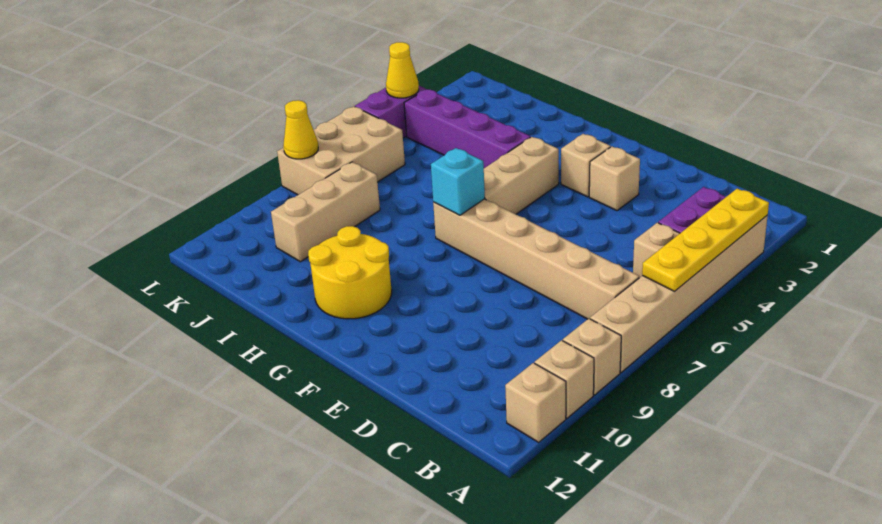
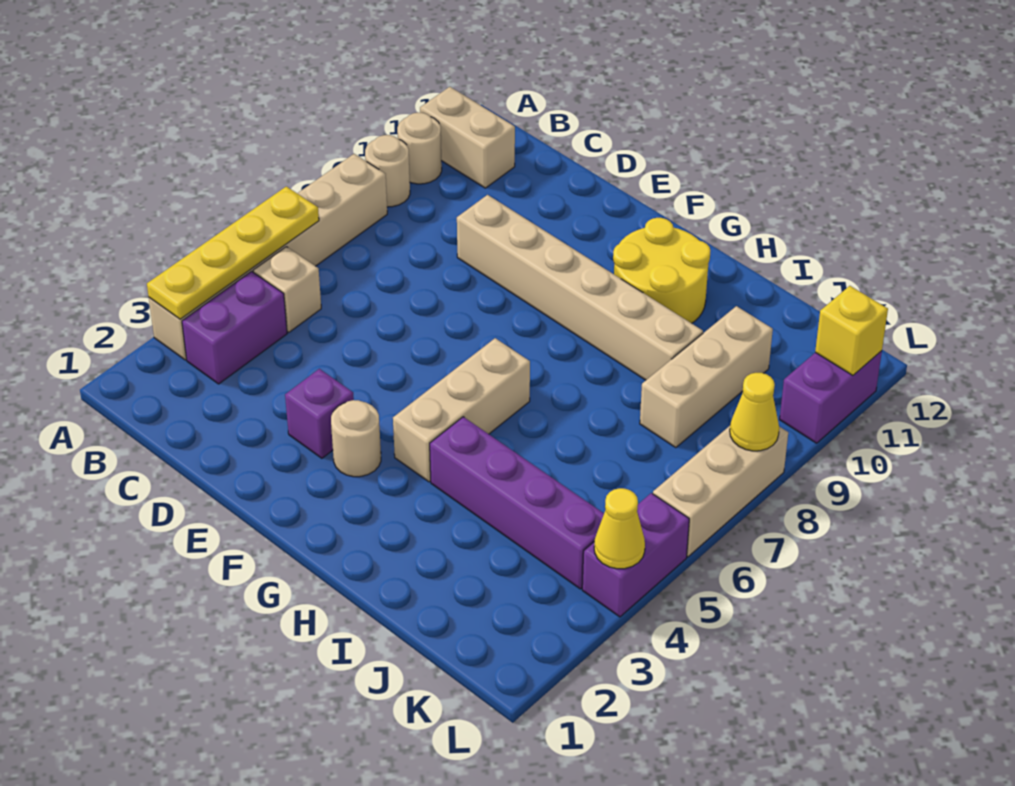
tan 1x1 brick [563,319,621,395] -> tan 1x1 round brick [365,135,410,207]
tan 1x1 brick [535,340,594,418] -> tan 1x1 round brick [397,113,442,184]
tan 1x1 brick [505,363,566,442] -> tan 1x2 brick [420,87,515,188]
tan 1x6 brick [433,199,639,319] -> tan 1x6 brick moved to [457,195,703,380]
tan 1x1 brick [589,147,640,211] -> purple 1x1 brick [285,369,354,458]
tan 1x1 brick [561,134,610,197] -> tan 1x1 round brick [331,400,381,477]
cyan 1x1 brick [431,148,485,215] -> none
tan 2x3 brick [277,106,405,195] -> tan 1x3 brick [653,426,788,557]
none -> purple 1x2 brick [780,351,882,443]
none -> yellow 1x1 brick [815,286,888,375]

